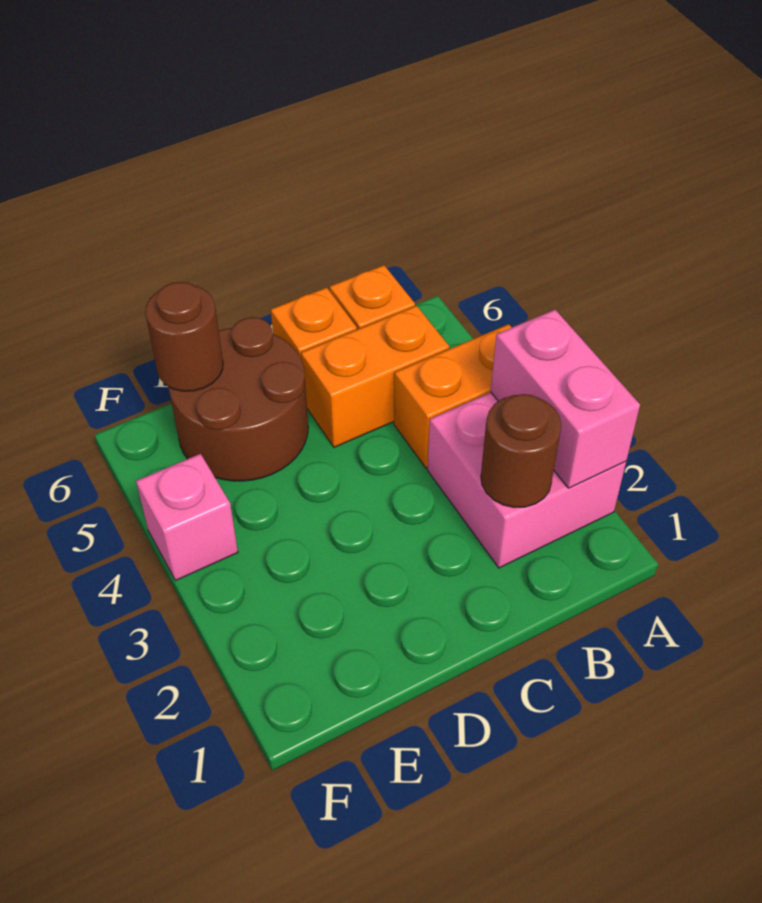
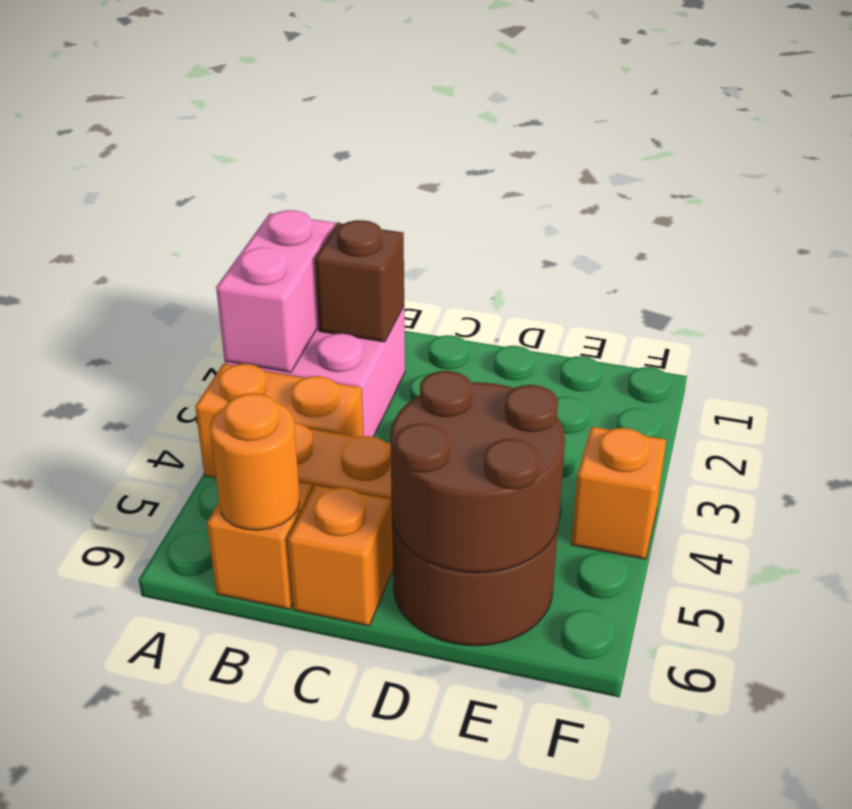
brown 1x1 round brick [481,394,561,508] -> brown 1x1 brick [315,220,404,342]
none -> orange 1x1 round brick [210,393,300,530]
brown 1x1 round brick [145,282,223,391] -> brown 2x2 round brick [390,371,565,573]
pink 1x1 brick [136,454,238,581] -> orange 1x1 brick [571,427,666,559]

